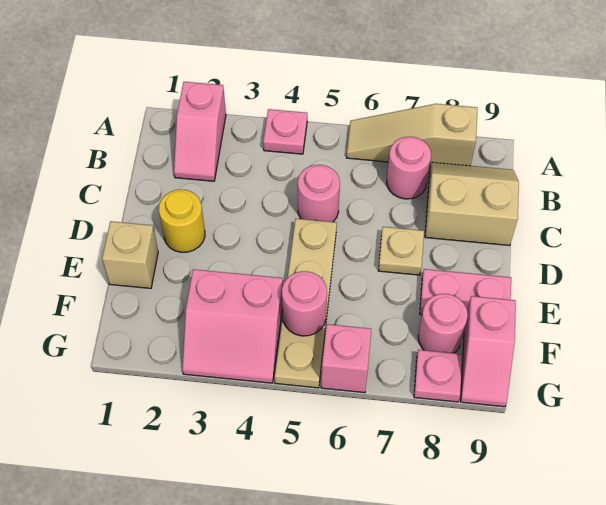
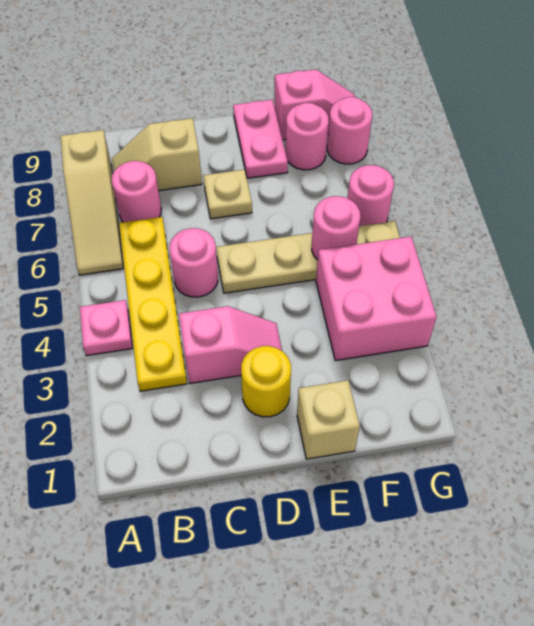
pink 1x2 slope [174,82,226,181] -> pink 1x2 slope moved to [179,306,282,383]
none -> yellow 1x4 plate [119,217,187,391]
tan 2x2 slope [425,162,519,246] -> tan 1x2 slope [112,118,202,191]
pink 2x2 slope [182,269,283,383] -> pink 2x2 brick [316,237,437,361]
pink 1x1 brick [321,324,371,393] -> pink 1x1 round brick [347,165,394,226]
pink 1x1 plate [414,350,462,402] -> pink 1x1 round brick [327,97,372,164]

